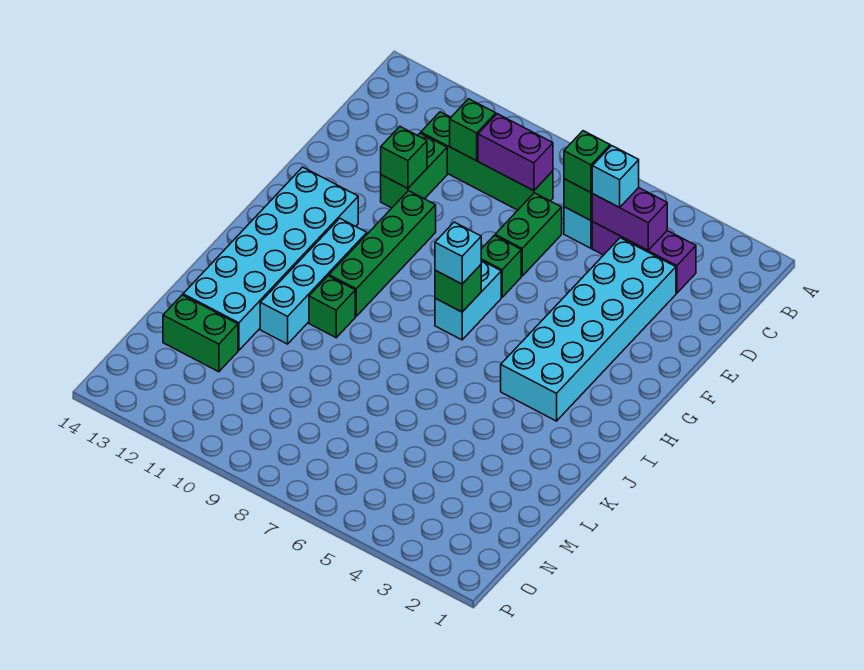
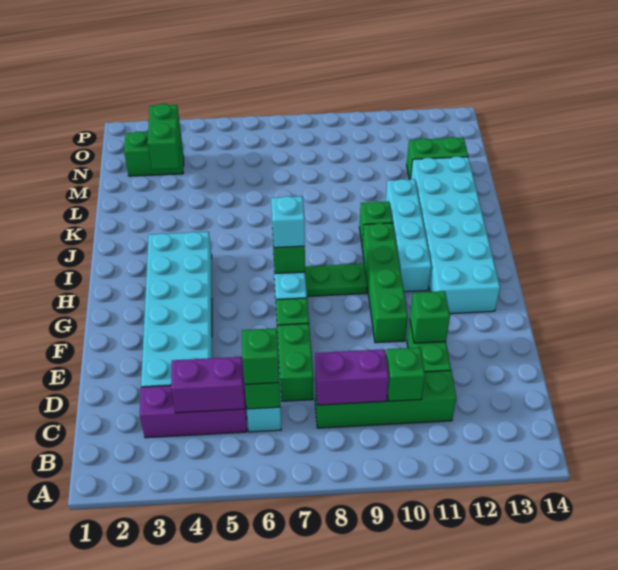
cyan 1x1 brick [592,146,639,207] -> none
none -> green 1x2 plate [305,264,367,296]
none -> green 1x2 brick [148,104,181,170]
none -> green 1x2 brick [124,132,184,176]

